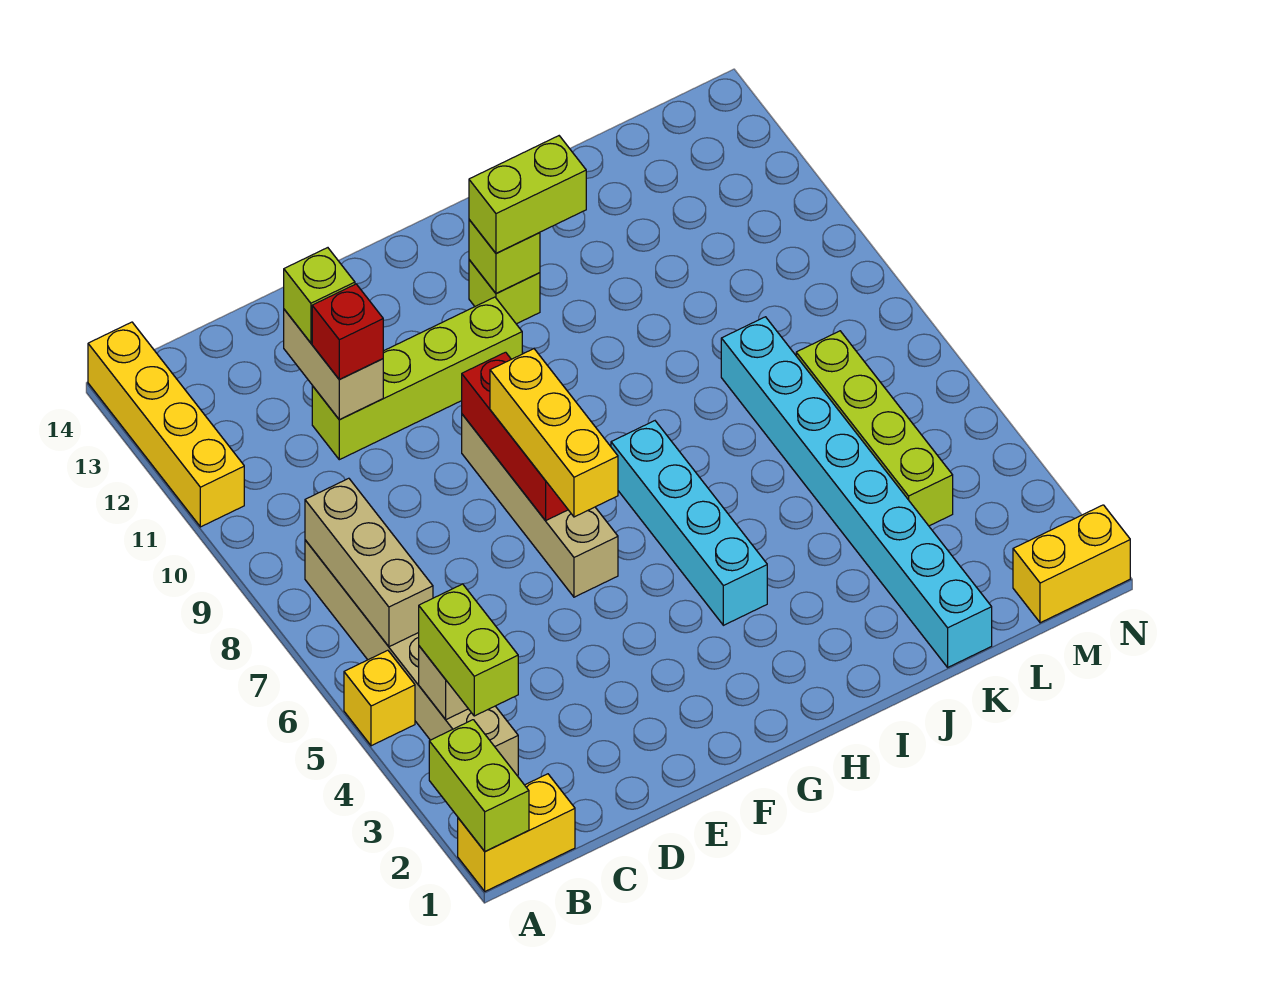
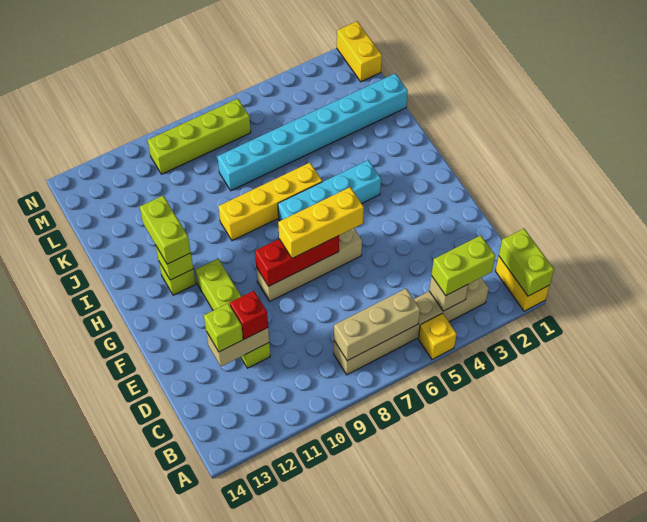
lime 1x2 brick [429,720,529,851] -> lime 1x2 brick turned to [499,229,554,296]
yellow 1x4 brick [88,322,244,527] -> yellow 1x4 brick moved to [218,163,322,241]
lime 1x4 brick [796,331,953,526] -> lime 1x4 brick moved to [148,98,251,174]

